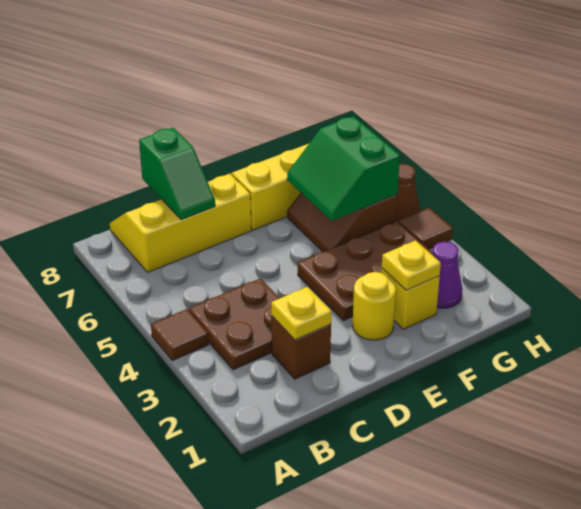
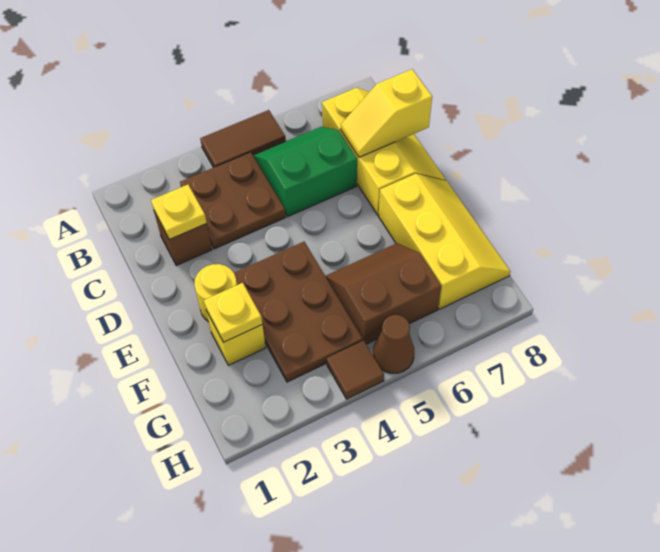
brown 1x1 tile [151,309,209,361] -> brown 1x2 tile [200,110,286,168]
green 1x2 slope [139,128,215,220] -> yellow 1x2 slope [341,69,432,157]
green 2x2 slope [287,116,400,221] -> green 2x2 slope moved to [253,127,357,217]
purple 1x1 cone [433,242,462,308] -> none

